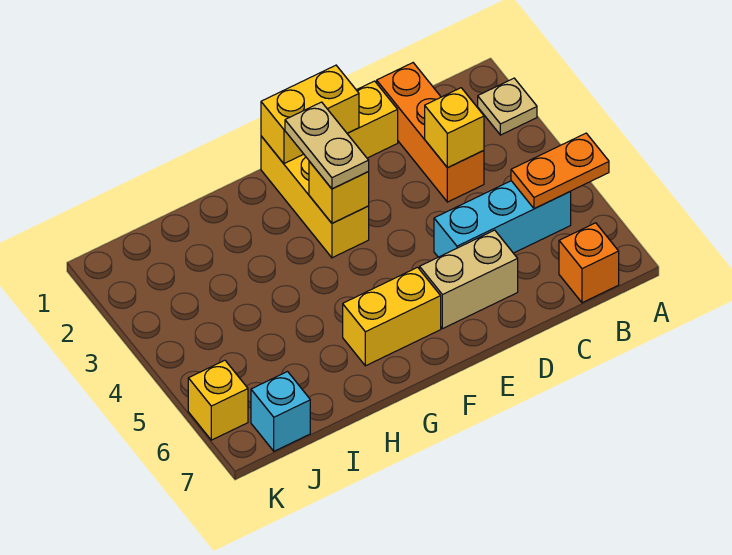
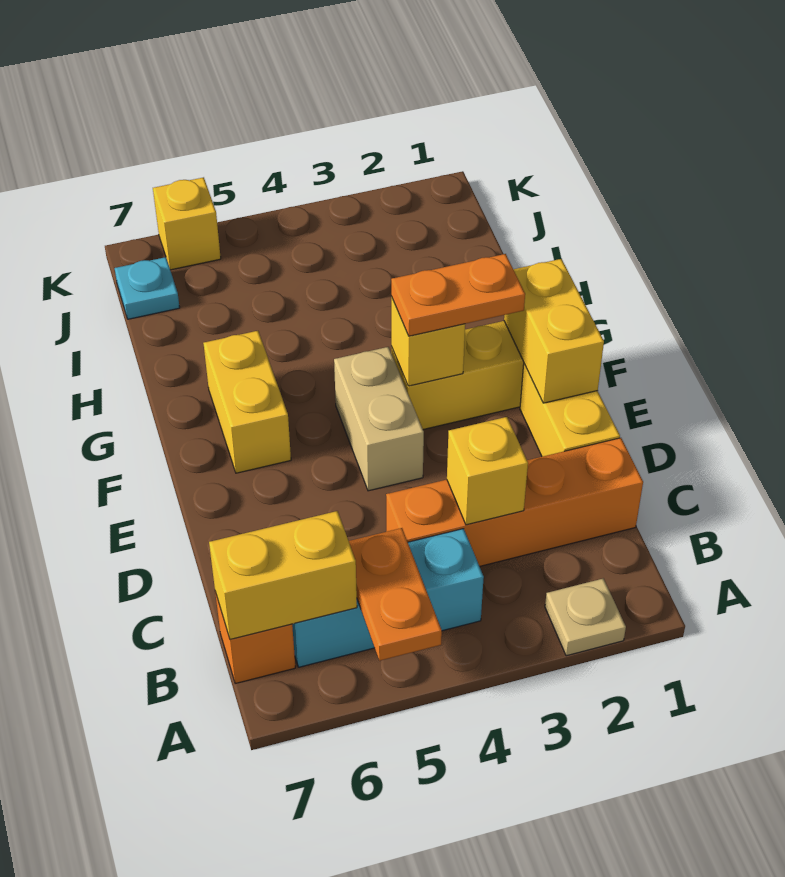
cyan 1x3 brick [434,181,571,257] -> cyan 1x3 brick turned to [292,529,484,667]
none -> yellow 1x2 brick [209,511,357,639]
orange 1x3 brick [377,63,484,202] -> orange 1x4 brick [386,438,643,566]
tan 1x2 brick [420,230,518,329] -> tan 1x2 brick moved to [334,347,424,491]
tan 1x2 plate [285,102,369,189] -> orange 1x2 plate [391,254,525,336]
cyan 1x1 brick [251,372,310,451] -> cyan 1x1 plate [115,257,180,319]

